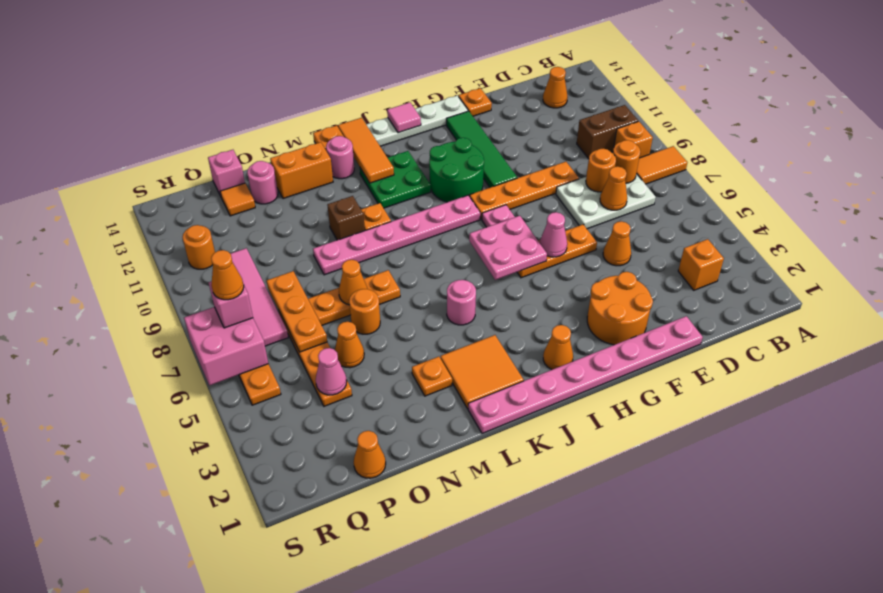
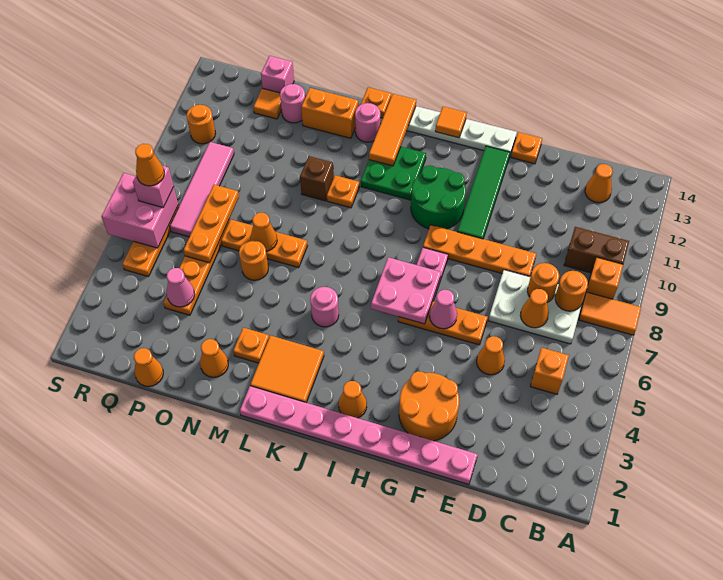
orange 1x1 brick [678,239,724,290] -> orange 1x1 brick moved to [530,348,569,394]
pink 1x6 plate [313,195,480,275] -> none
pink 1x1 tile [387,102,421,133] -> orange 1x1 tile [435,106,467,138]
orange 1x1 cone [335,322,364,368] -> orange 1x1 cone moved to [200,339,228,377]

